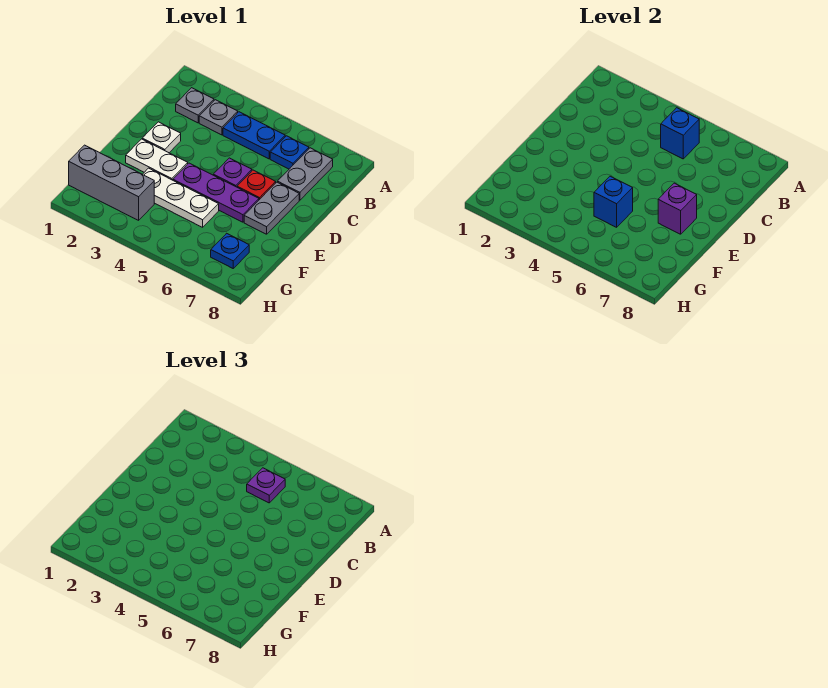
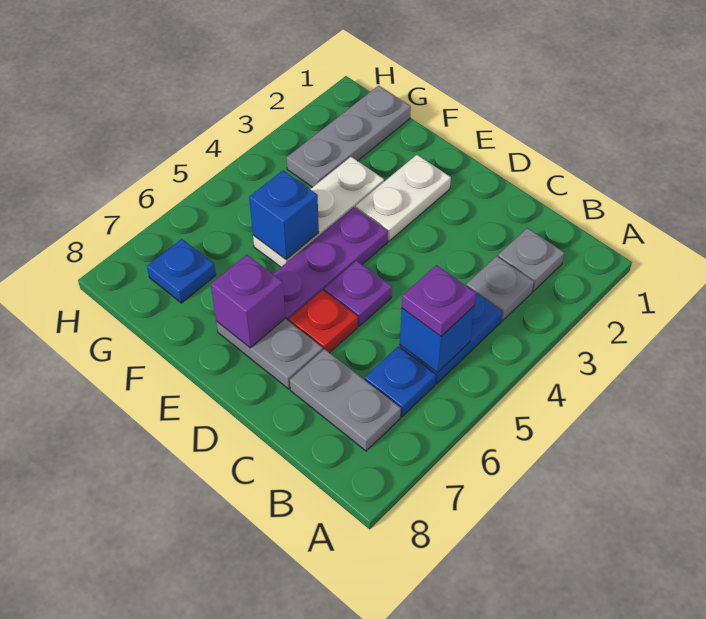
white 1x1 plate [142,122,181,153] -> none
grey 1x3 brick [69,145,154,220] -> grey 1x3 plate [287,86,411,187]

